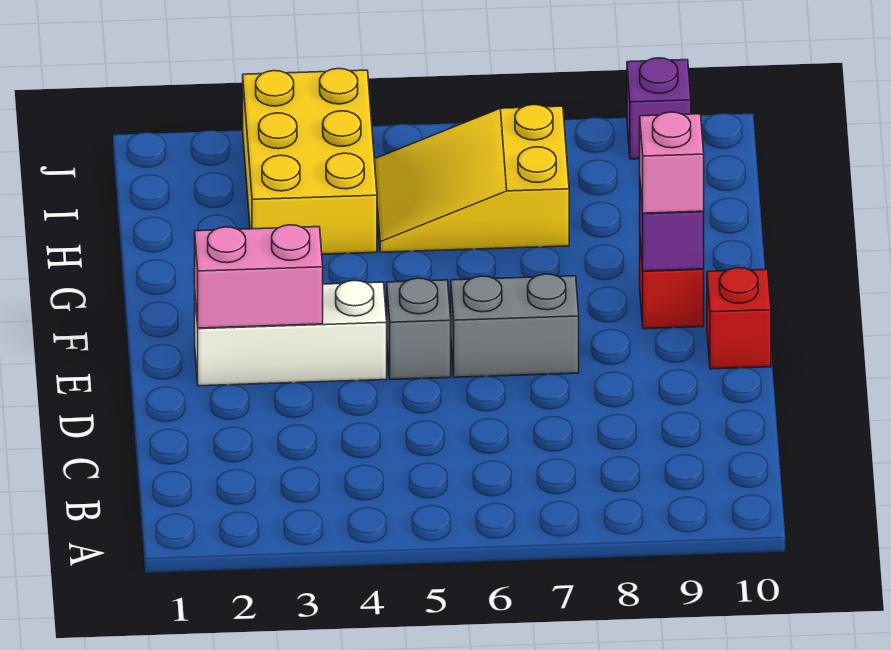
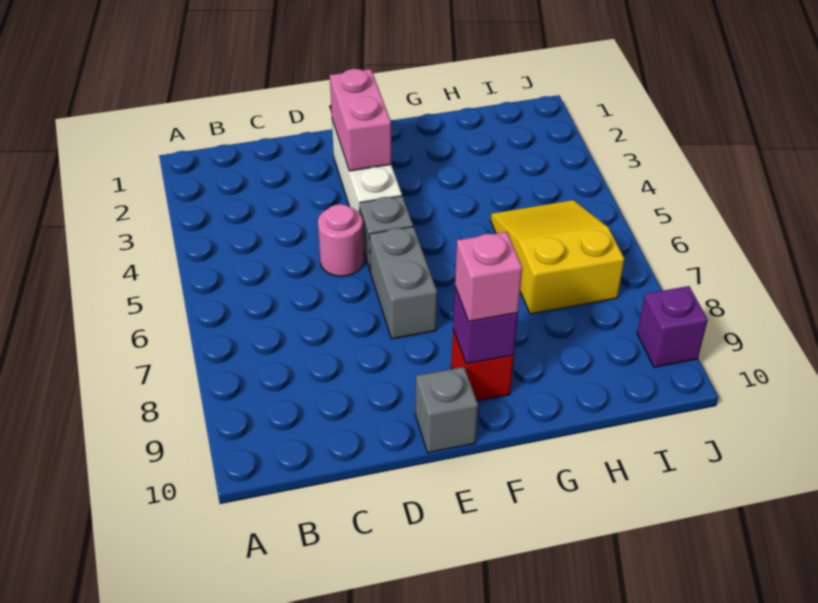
none -> pink 1x1 round brick [318,204,364,276]
red 1x1 brick [707,268,771,369] -> grey 1x1 brick [415,367,478,453]
yellow 2x3 brick [243,68,377,254] -> none

